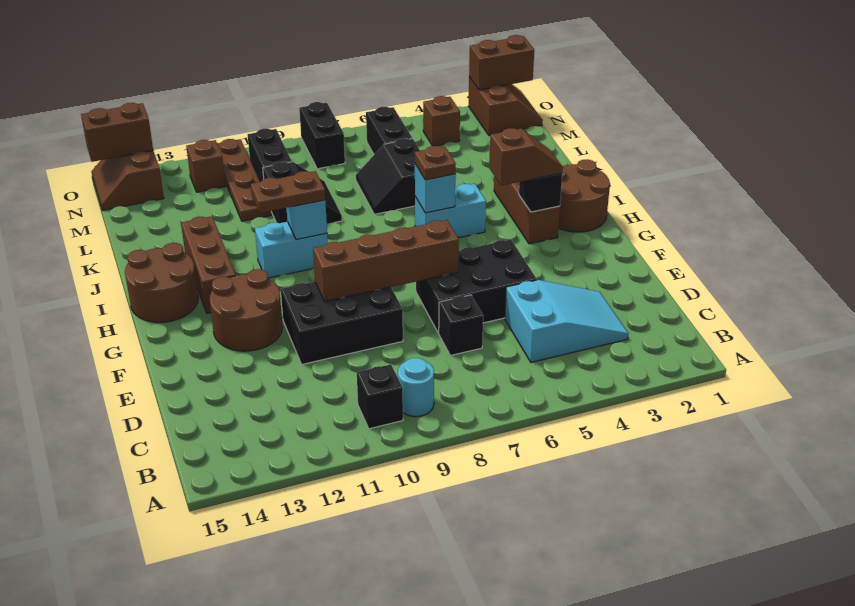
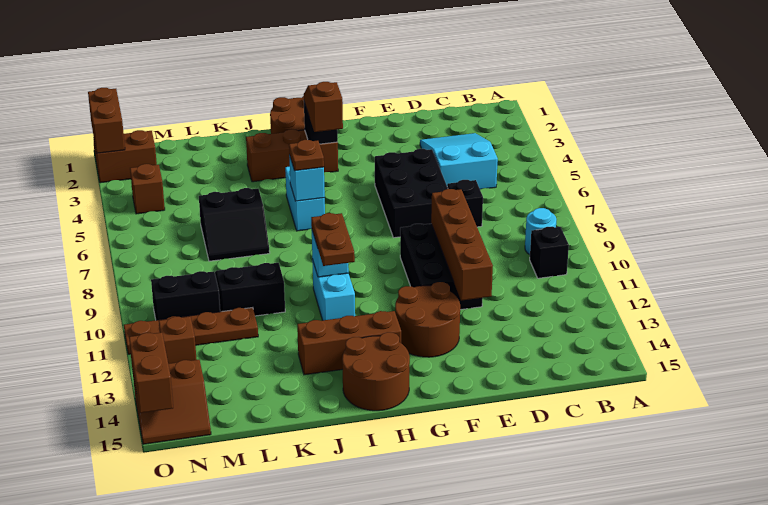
brown 1x4 brick [313,220,459,302] -> brown 1x4 brick moved to [431,189,493,301]
black 1x2 brick [366,107,412,154] -> none
black 1x2 brick [299,102,345,169] -> none

